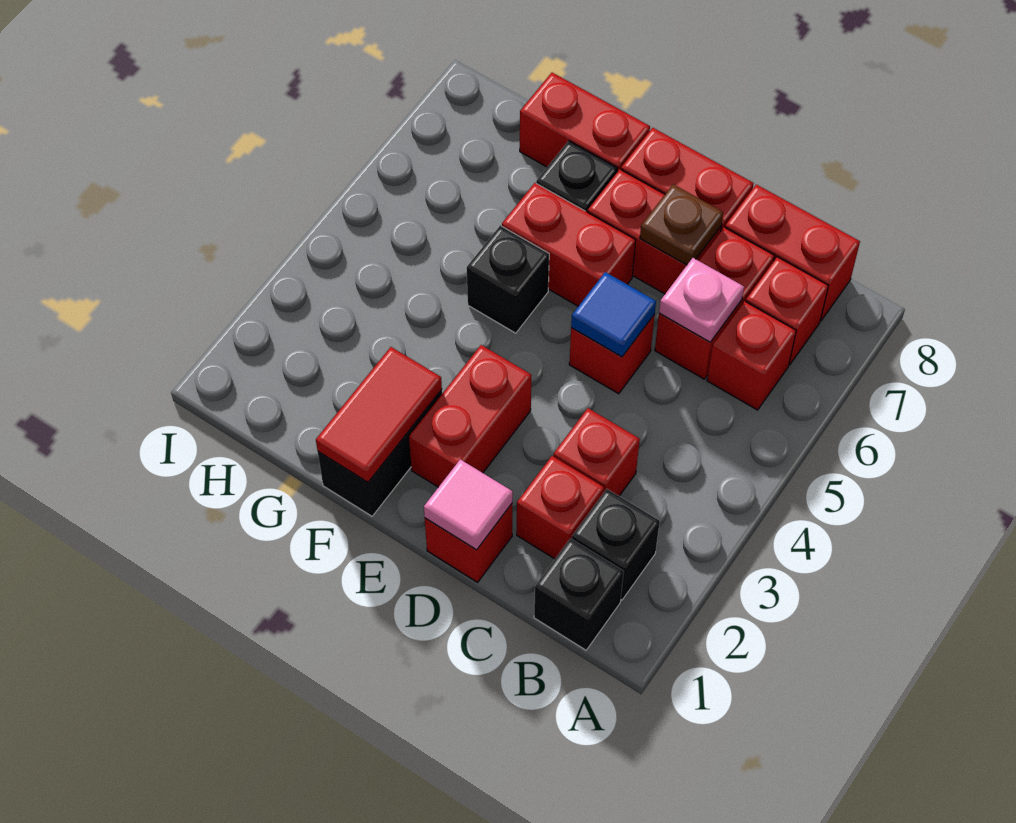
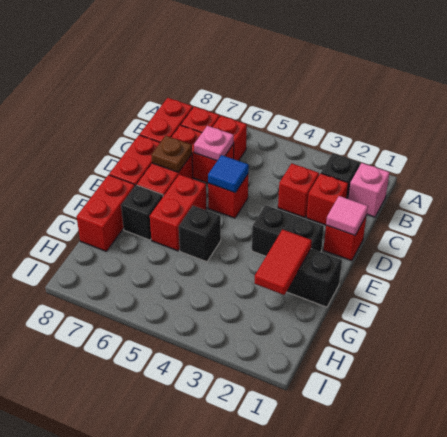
black 1x1 brick [534,539,624,650] -> pink 1x1 brick [348,163,389,217]
red 1x2 brick [409,345,531,487] -> black 1x2 brick [252,205,324,256]
red 1x2 tile [316,347,442,482] -> red 1x2 tile turned to [254,229,312,295]

